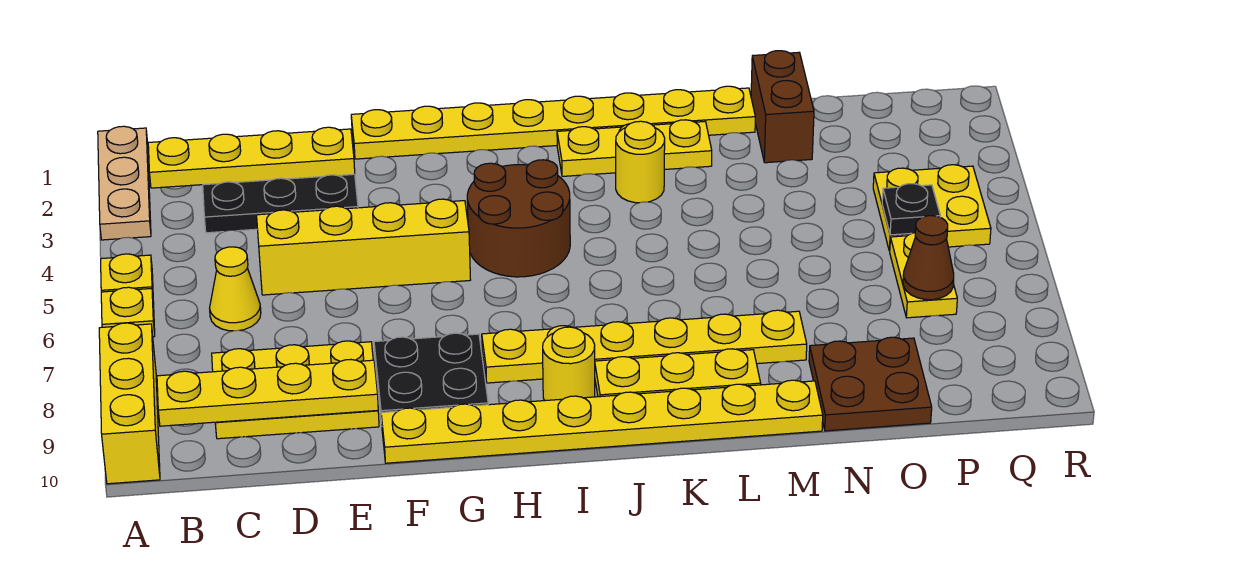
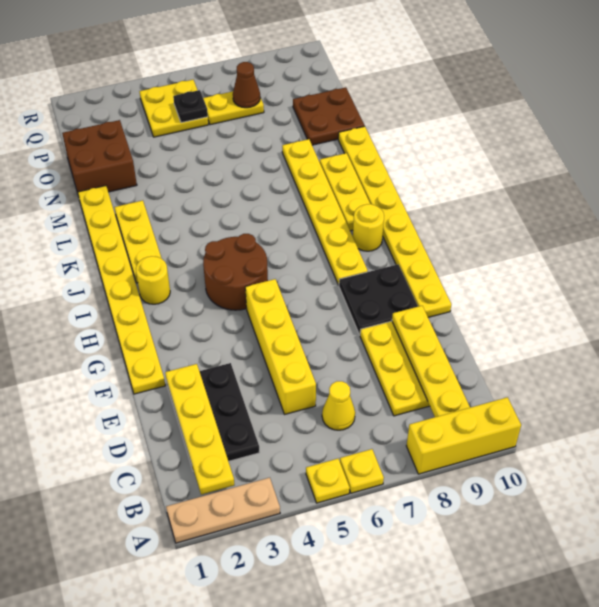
yellow 1x1 round brick [616,121,665,203] -> yellow 1x1 round brick moved to [136,256,170,304]
brown 1x2 brick [751,51,814,163] -> brown 2x2 brick [62,120,137,193]

